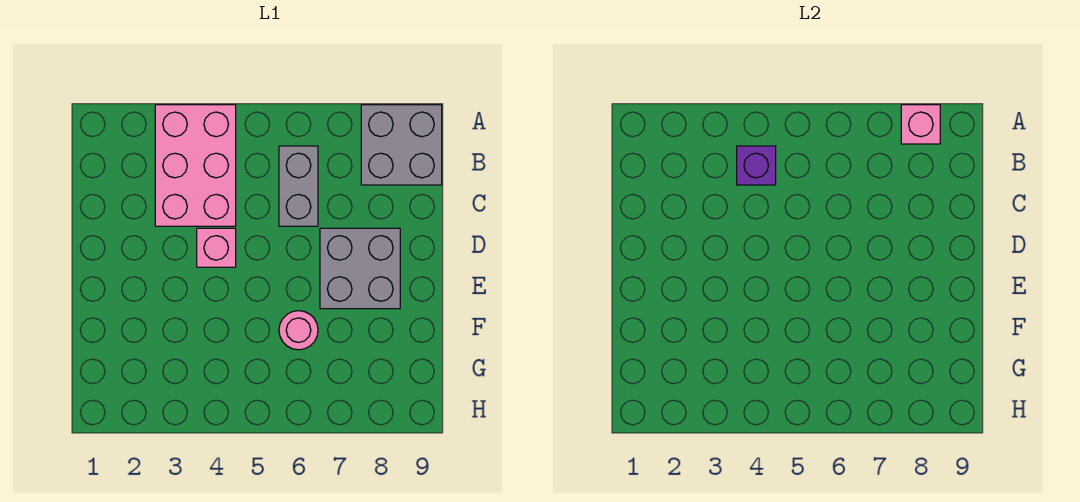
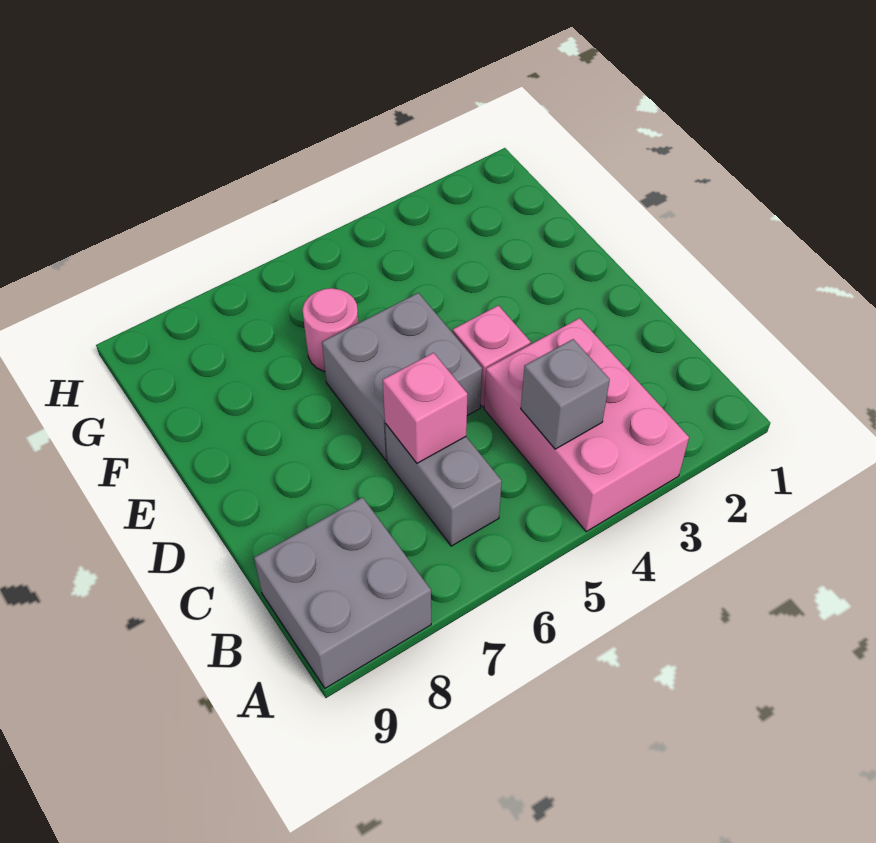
pink 1x1 brick [901,105,940,144] -> pink 1x1 brick moved to [383,353,467,463]
purple 1x1 brick [737,146,776,185] -> grey 1x1 brick [521,339,610,449]
grey 2x2 brick [320,228,400,309] -> grey 2x2 brick moved to [322,293,482,460]

